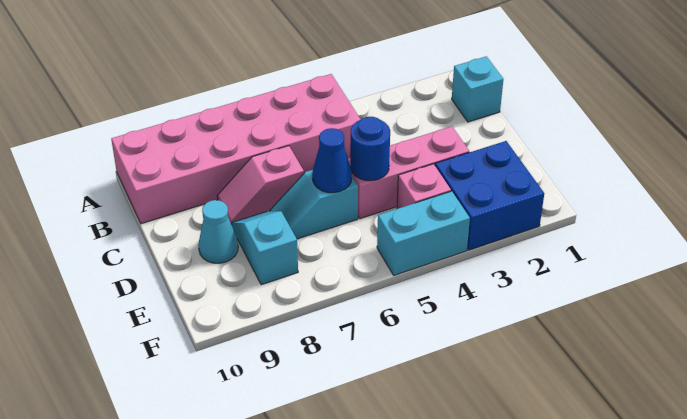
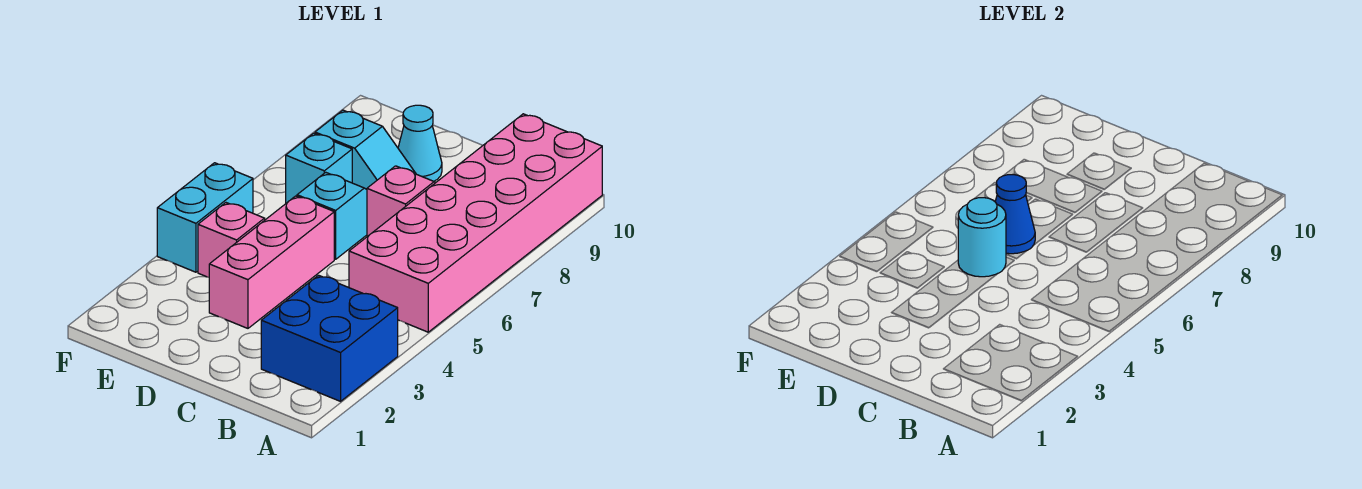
cyan 1x1 brick [452,56,503,122] -> cyan 1x1 brick moved to [286,133,352,203]
blue 1x1 round brick [350,117,390,181] -> cyan 1x1 round brick [958,198,1006,277]
blue 2x2 brick [435,141,544,250] -> blue 2x2 brick moved to [261,275,398,401]

